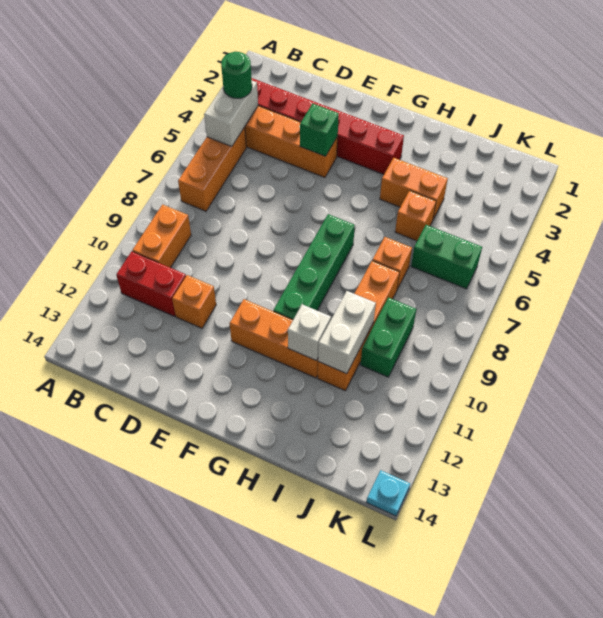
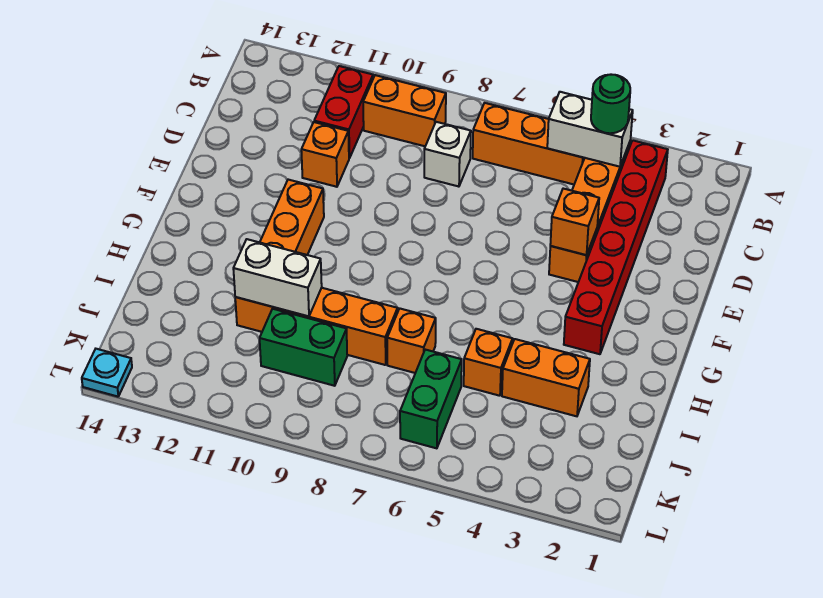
green 1x1 brick [300,104,339,156] -> orange 1x1 brick [550,189,599,255]
green 1x4 brick [273,214,355,320] -> none
orange 1x2 brick [380,158,448,219] -> orange 1x2 brick turned to [502,339,590,416]
white 1x1 brick [288,304,331,361] -> white 1x1 brick moved to [424,122,471,187]

